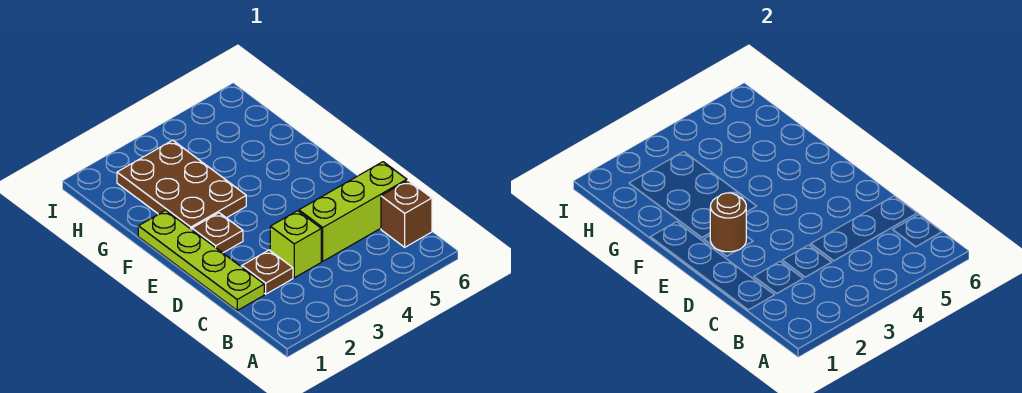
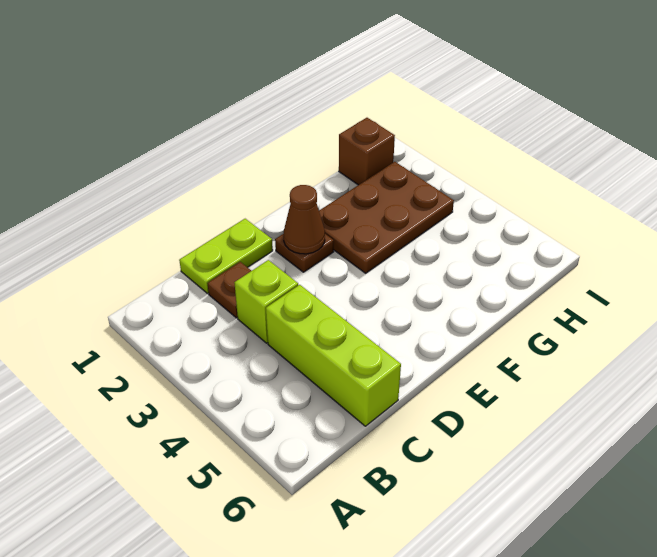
brown 1x1 brick [381,181,432,247] -> brown 1x1 brick moved to [339,118,395,185]
lime 1x4 plate [138,210,264,310] -> lime 1x2 plate [179,219,273,293]
brown 1x1 round brick [710,193,746,252] -> brown 1x1 cone [284,185,325,254]

